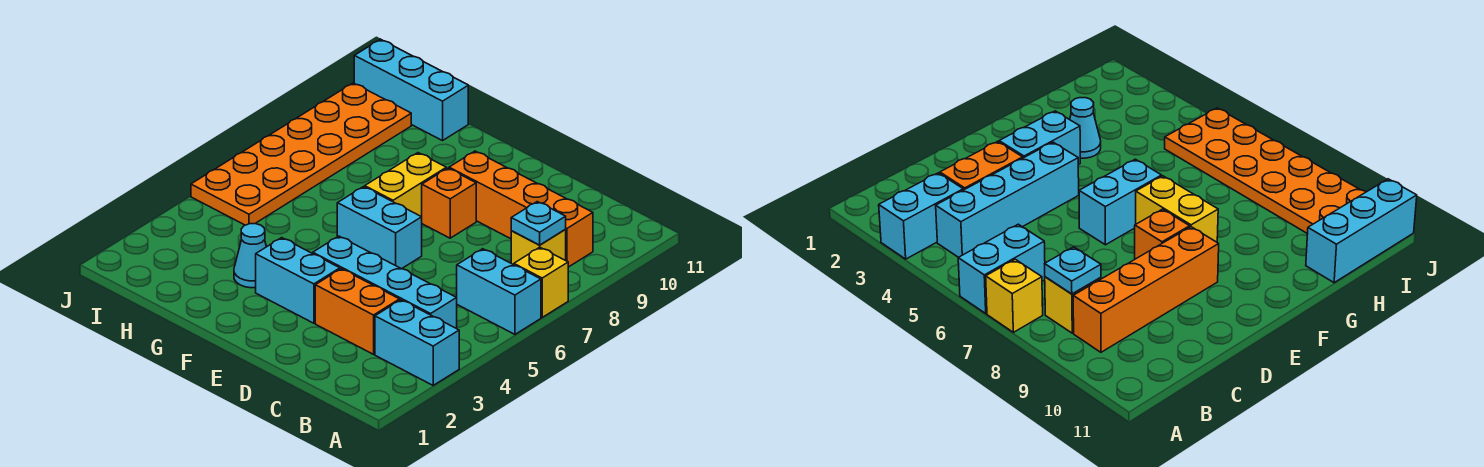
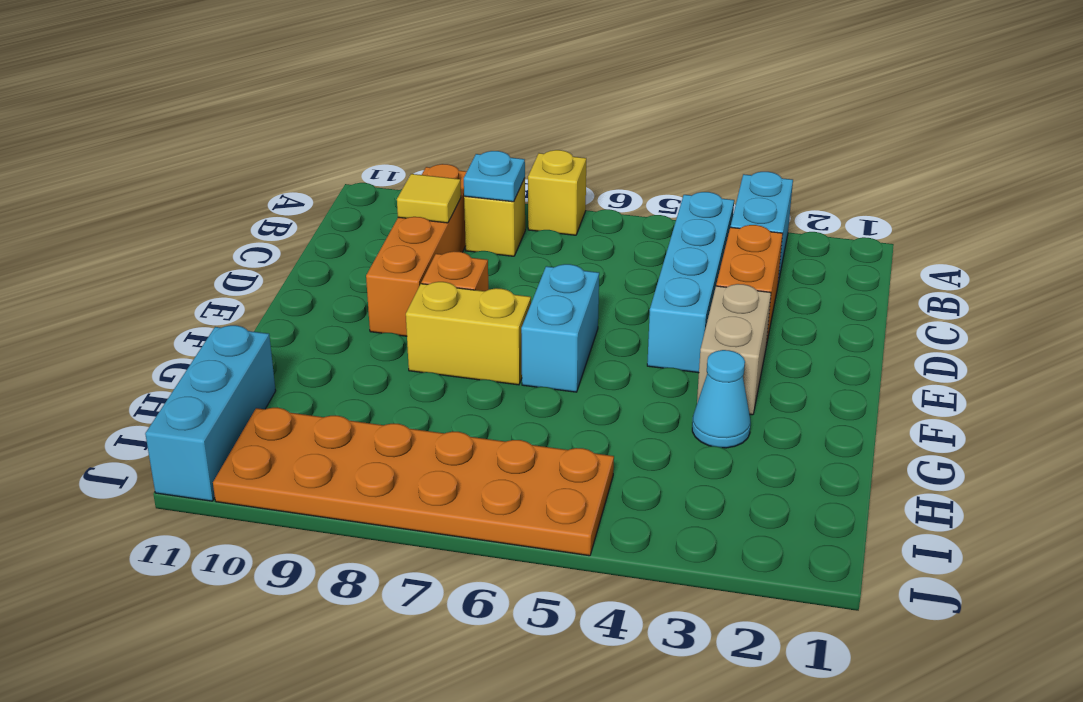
cyan 1x2 brick [456,249,541,334] -> none
none -> yellow 1x1 tile [397,174,461,223]
cyan 1x2 brick [256,238,340,323] -> tan 1x2 brick [697,284,771,415]

